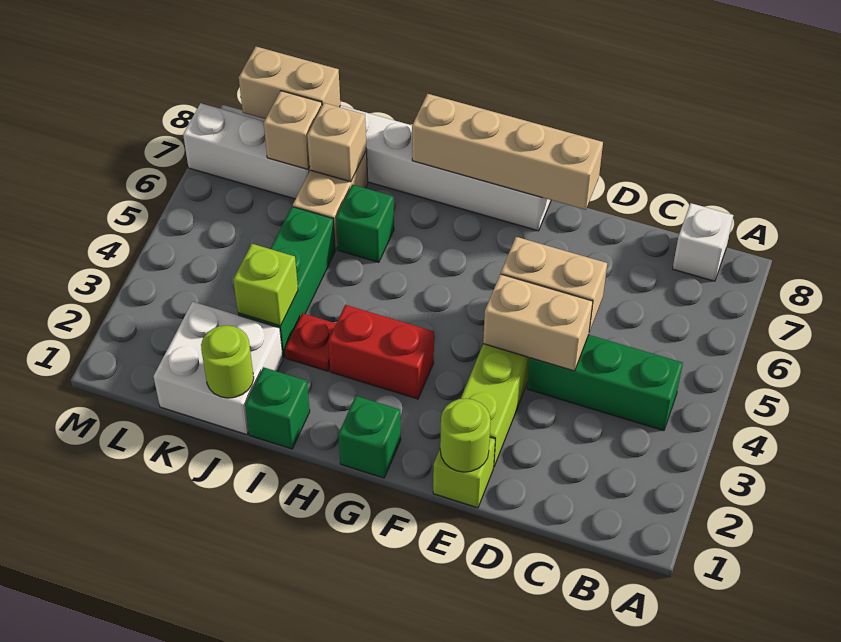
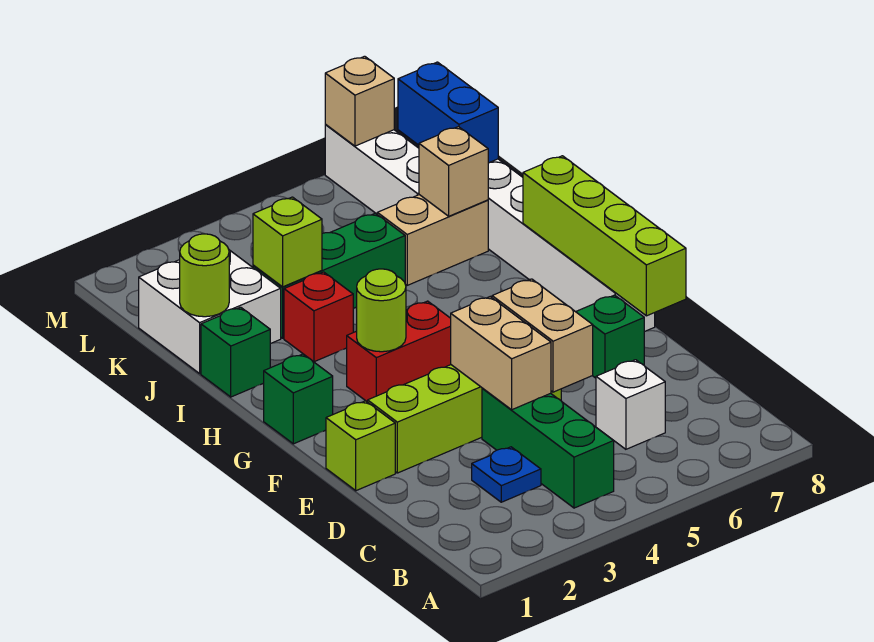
white 1x1 brick [673,203,733,281] -> white 1x1 brick moved to [596,360,665,449]
none -> blue 1x1 plate [472,447,541,502]
lime 1x1 round brick [440,398,491,472] -> lime 1x1 round brick moved to [357,269,406,352]
tan 1x4 brick [412,94,603,210] -> lime 1x4 brick [523,156,686,316]
red 1x2 brick [328,305,434,399] -> red 1x2 brick turned to [347,301,451,402]
red 1x1 plate [285,313,336,371] -> red 1x1 brick [284,272,353,362]
green 1x1 brick [336,185,394,262] -> green 1x1 brick moved to [576,295,644,378]
tan 1x1 brick [264,91,322,169] -> tan 1x1 brick moved to [325,56,394,146]
tan 1x2 brick [239,47,340,119] -> blue 1x2 brick [398,62,498,163]

